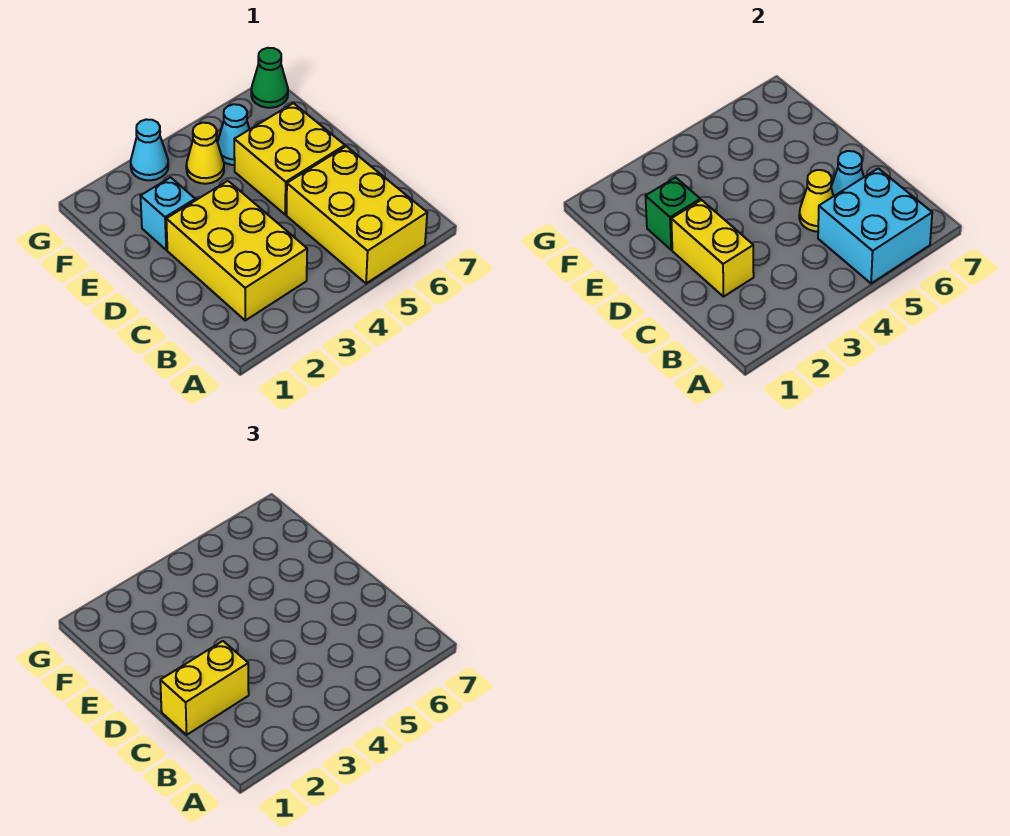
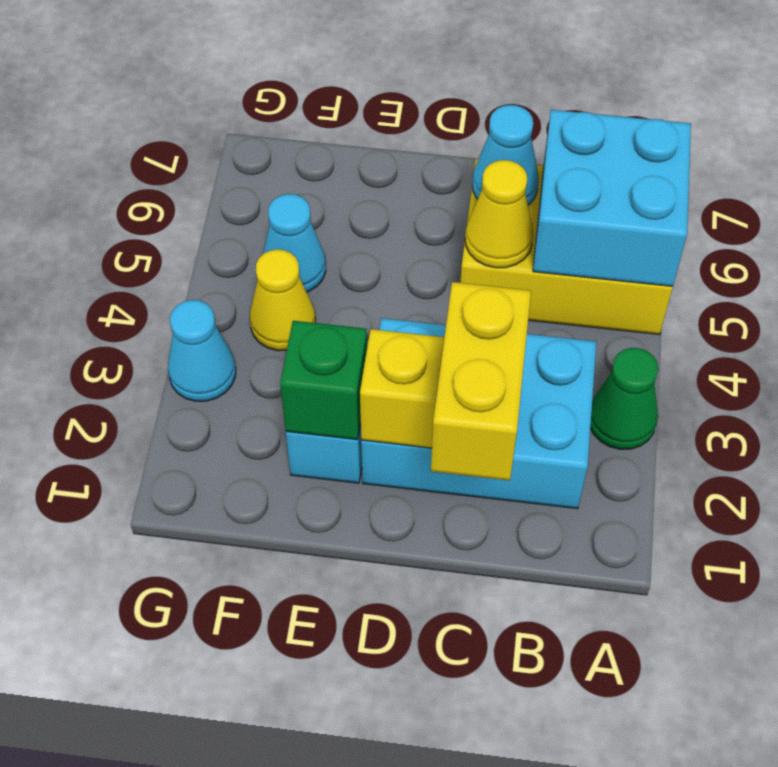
yellow 2x3 brick [166,181,307,320] -> cyan 2x3 brick [361,318,596,509]
yellow 2x2 brick [234,103,345,215] -> none
green 1x1 cone [251,48,288,108] -> green 1x1 cone moved to [590,348,658,449]

